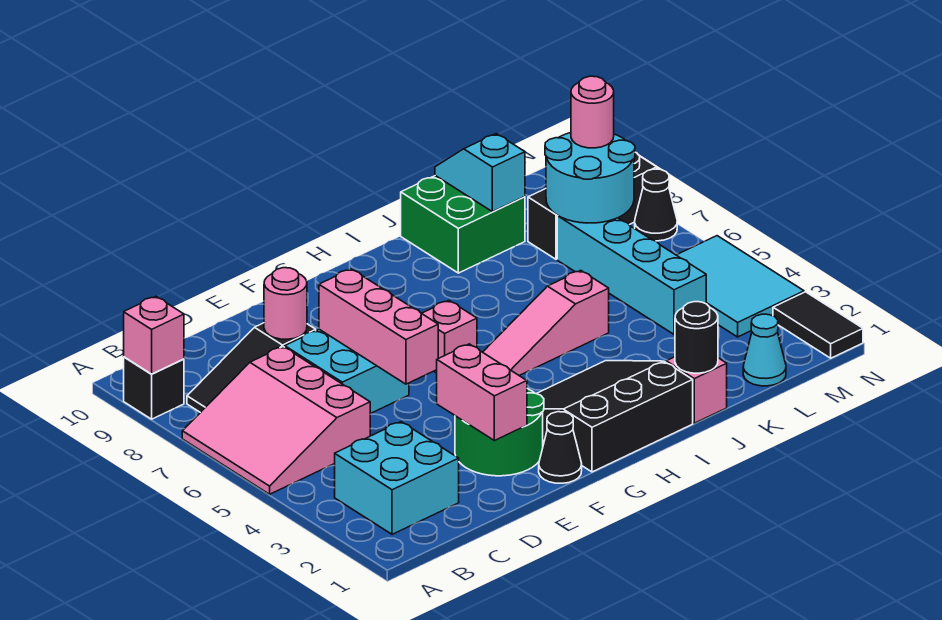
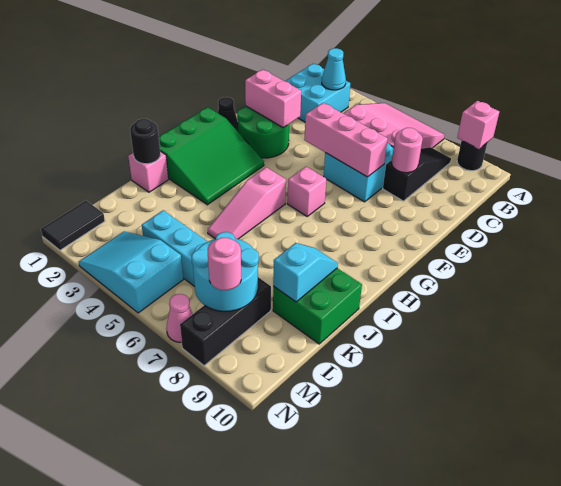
black 1x1 brick [124,357,184,419] -> black 1x1 round brick [457,140,487,171]
black 3x3 slope [537,361,693,472] -> green 3x3 slope [159,107,264,205]
pink 1x3 slope [483,270,609,375] -> pink 1x3 slope turned to [208,167,286,239]
cyan 1x2 slope [435,134,525,212] -> cyan 1x2 slope turned to [273,243,338,302]
cyan 1x1 cone [743,314,786,386] -> cyan 1x1 cone moved to [322,48,346,90]
cyan 2x3 tile [677,236,804,337] -> cyan 2x3 slope [79,232,183,313]
black 1x2 tile [773,292,863,358] -> black 1x2 tile turned to [41,201,105,250]
black 1x1 cone [635,169,677,241] -> pink 1x1 cone [166,294,193,343]

